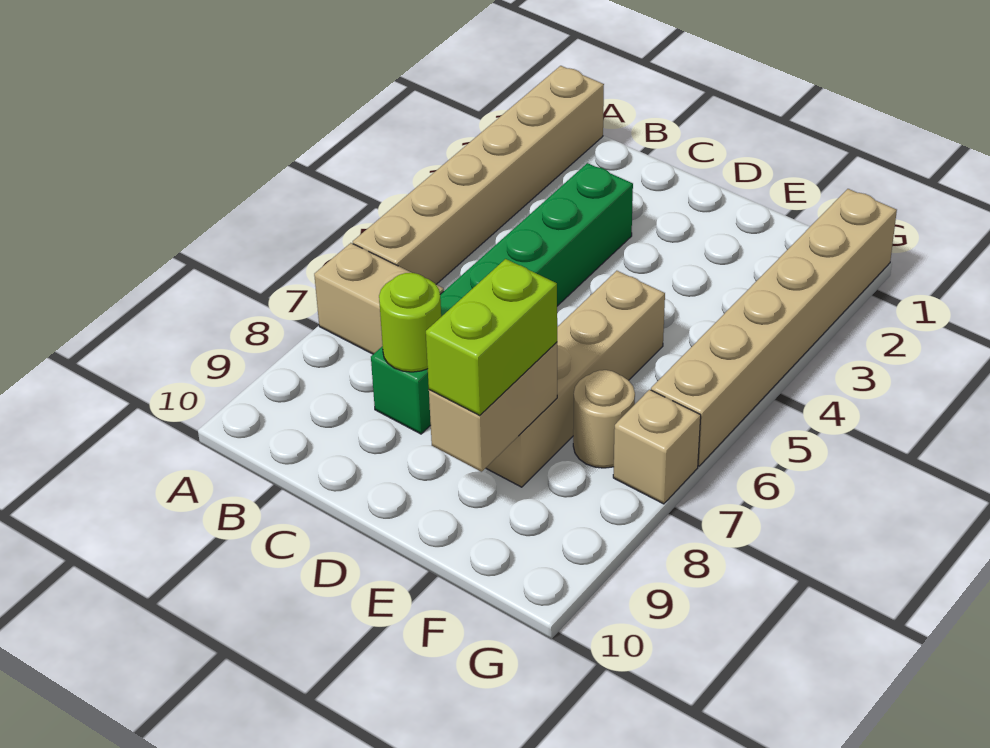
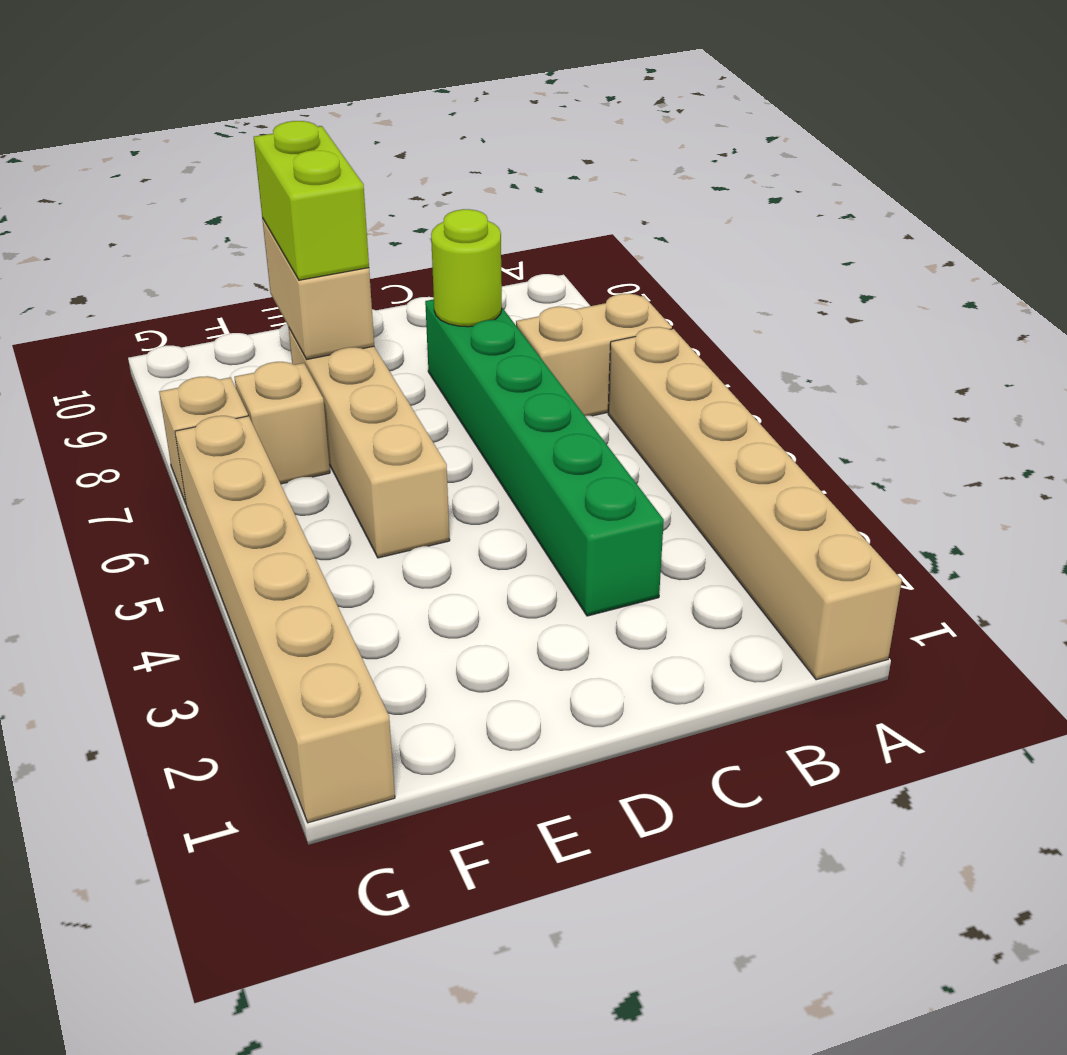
tan 1x1 round brick [573,370,635,468] -> tan 1x1 brick [234,362,330,484]

